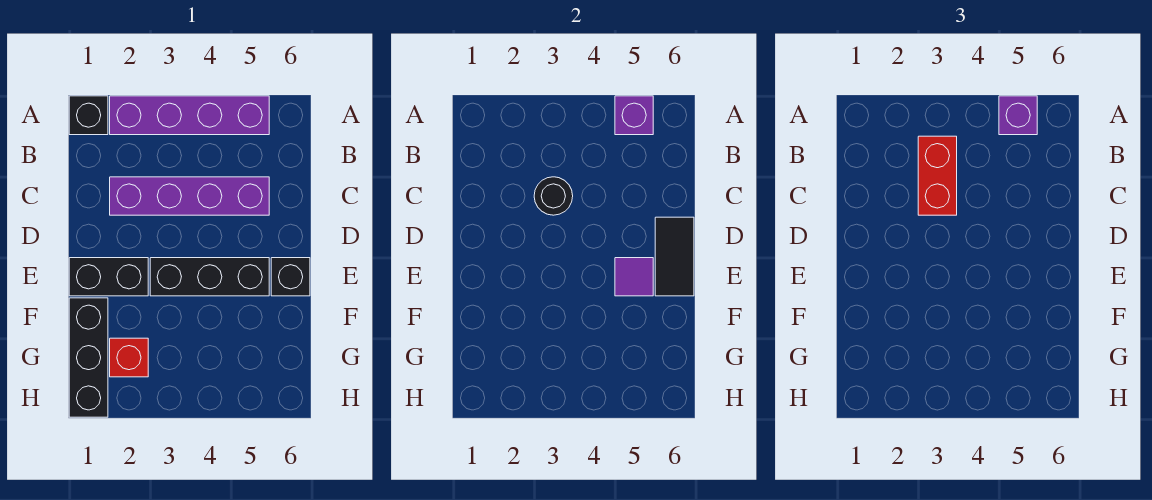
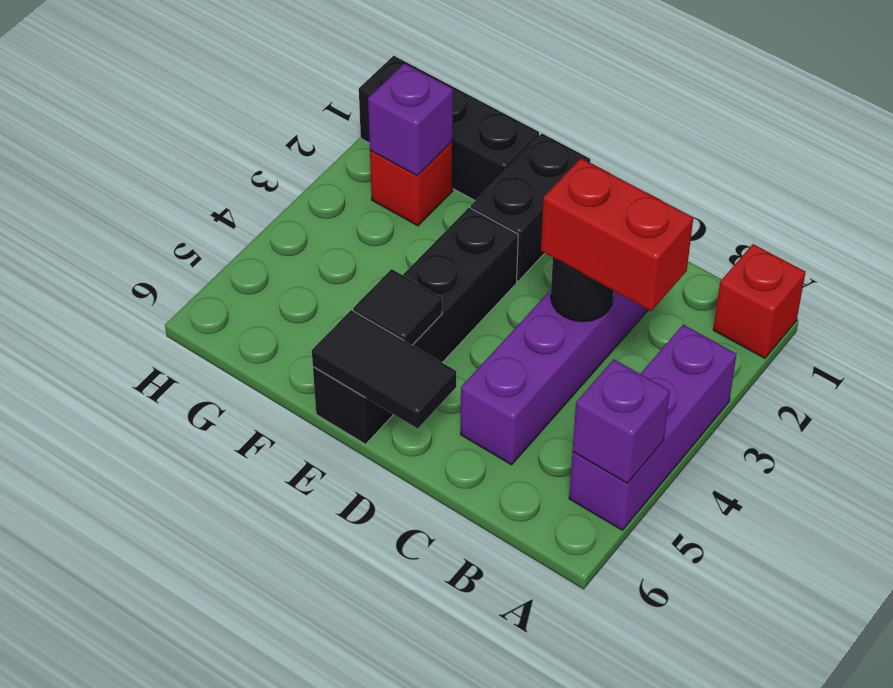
black 1x1 brick [69,96,108,135] -> red 1x1 brick [713,244,806,358]
purple 1x4 brick [110,96,269,135] -> purple 1x3 brick [569,325,737,530]
purple 1x1 brick [999,96,1037,135] -> purple 1x1 brick moved to [368,63,453,176]
purple 1x1 tile [615,258,653,296] -> black 1x1 tile [353,269,442,345]

